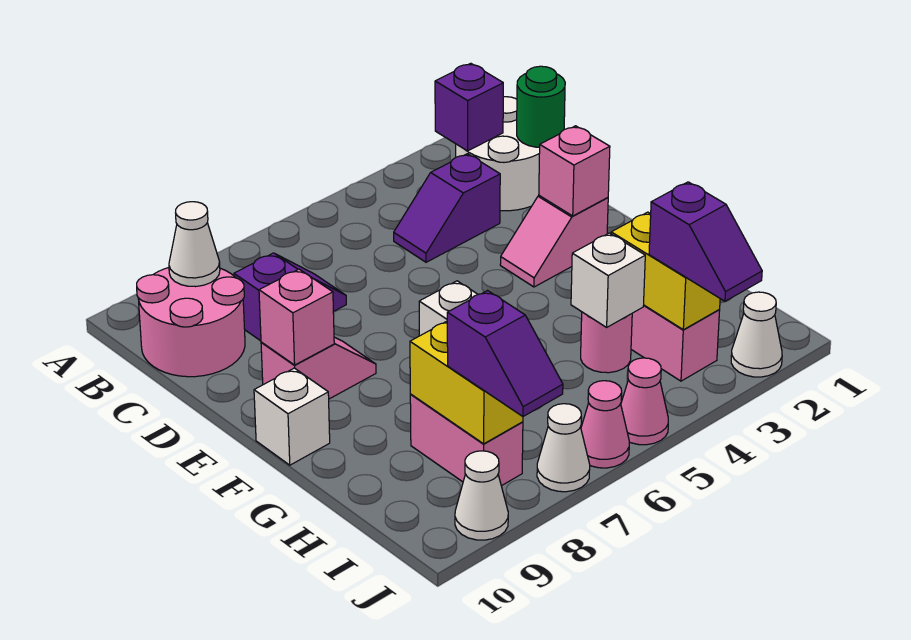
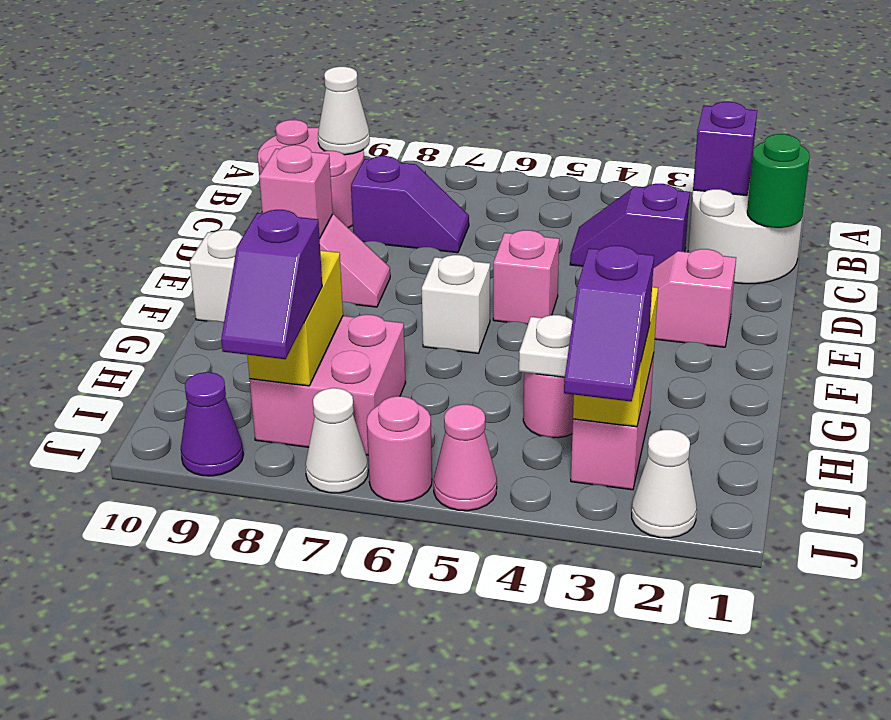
pink 1x1 brick [539,126,610,216] -> pink 1x1 brick moved to [493,230,559,324]
white 1x1 brick [571,233,645,327] -> white 1x1 plate [519,315,573,377]
pink 1x2 brick [410,395,523,486] -> pink 2x2 brick [250,314,406,455]
pink 1x1 cone [581,381,629,468] -> pink 1x1 round brick [367,396,432,502]
white 1x1 cone [455,451,508,540] -> purple 1x1 cone [181,372,243,476]

